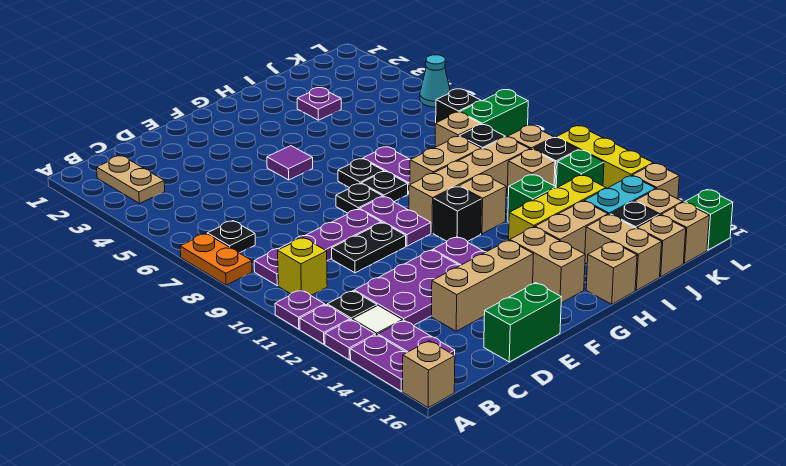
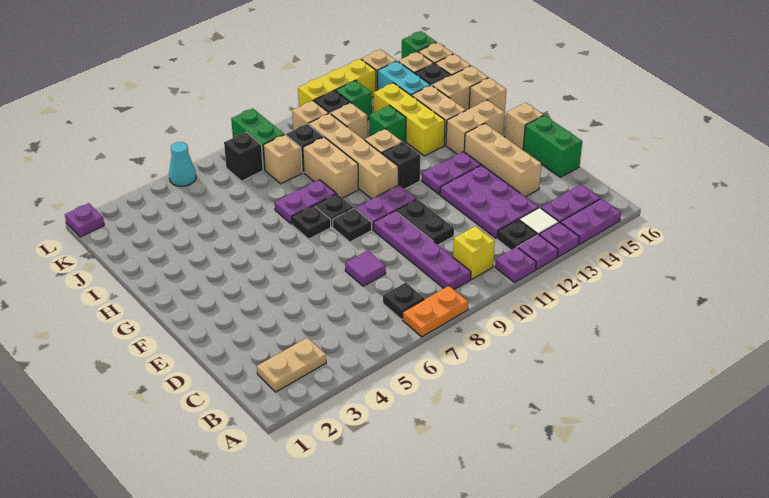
tan 1x1 brick [403,341,455,408] -> tan 1x1 brick moved to [505,103,544,150]
purple 1x1 tile [267,146,313,180] -> purple 1x1 tile moved to [345,251,386,286]
purple 1x1 plate [297,88,341,120] -> purple 1x1 plate moved to [65,203,104,237]

